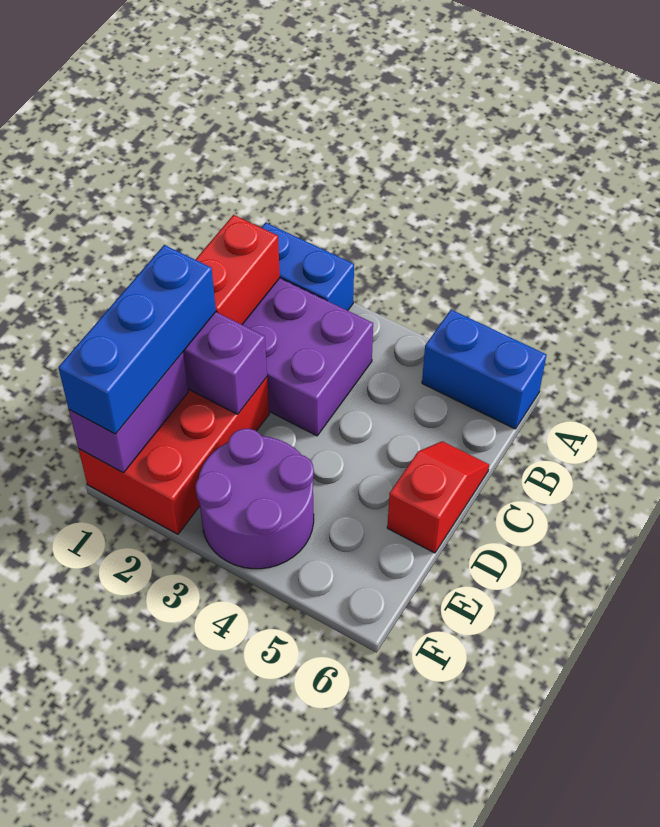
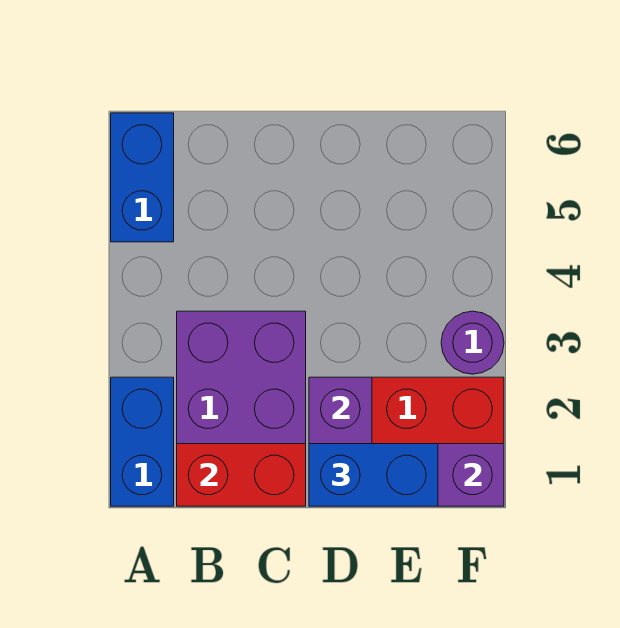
red 1x2 slope [387,441,489,553] -> none
blue 1x3 brick [58,245,216,434] -> blue 1x2 brick [309,444,438,506]
purple 2x2 round brick [196,429,314,569] -> purple 1x1 round brick [441,311,504,374]

